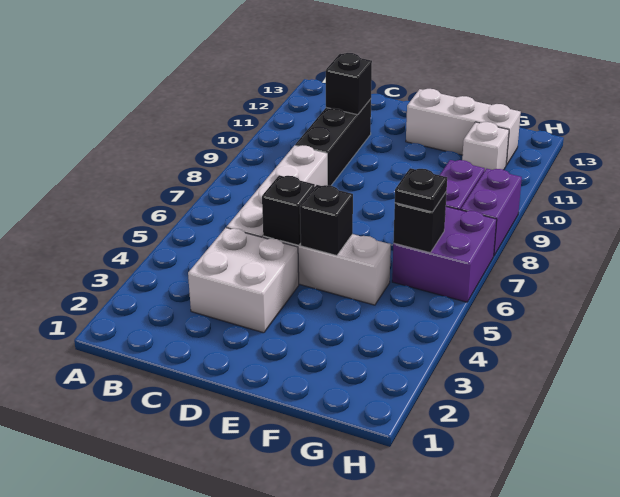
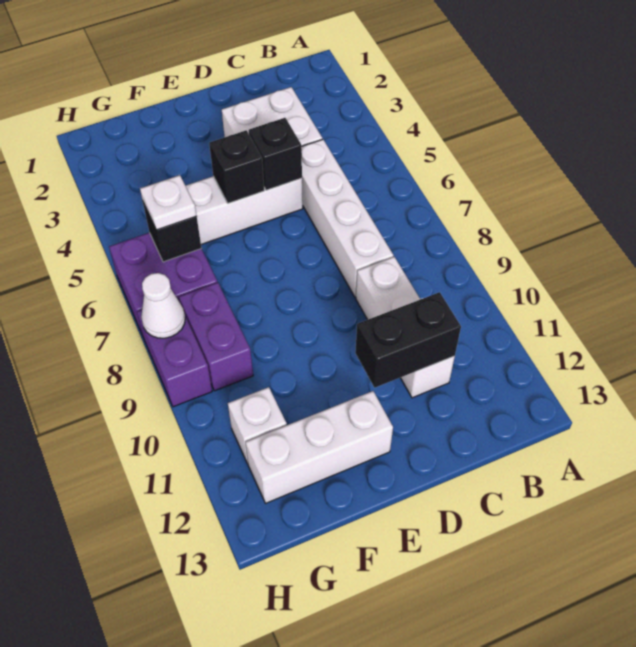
black 1x3 brick [295,99,371,186] -> white 1x3 brick [356,257,455,398]
black 1x1 brick [326,53,372,115] -> black 1x2 brick [355,292,461,388]
black 1x1 plate [395,168,447,212] -> white 1x1 plate [140,175,197,230]
none -> white 1x1 cone [141,273,185,338]

